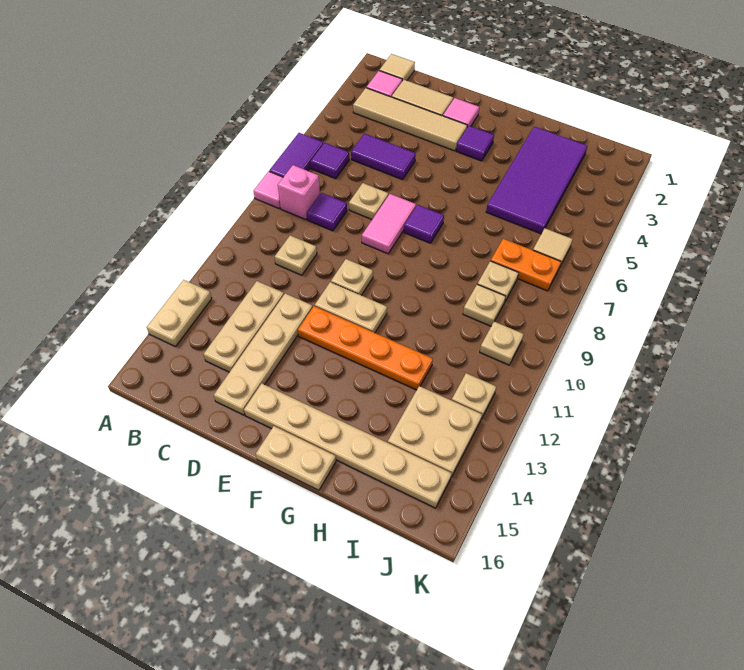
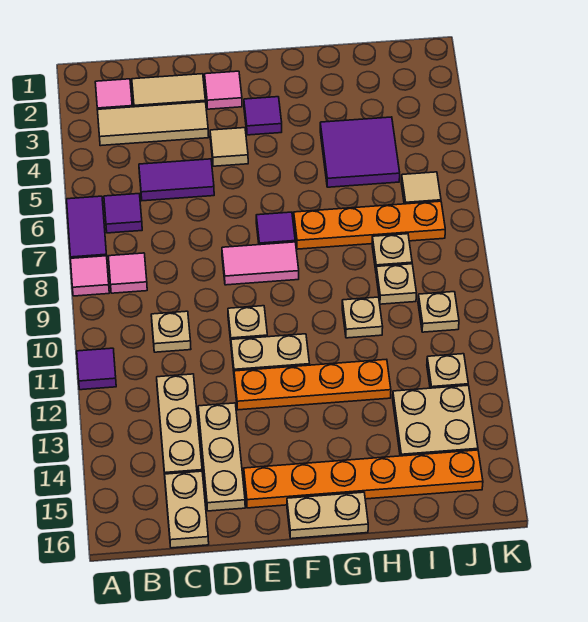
tan 1x2 plate [147,280,212,347] -> tan 1x2 plate moved to [165,471,209,548]
tan 1x1 tile [379,54,415,81] -> tan 1x1 tile moved to [210,128,248,166]
tan 1x4 tile [353,88,467,151] -> tan 1x3 tile [97,102,209,146]
pink 1x1 brick [278,165,320,220] -> pink 1x1 tile [108,253,147,293]
purple 1x1 tile [307,193,347,231] -> purple 1x1 tile moved to [77,348,116,390]
tan 1x1 plate [349,183,388,219] -> tan 1x1 plate moved to [342,297,383,338]
tan 1x4 plate [214,293,313,415] -> tan 1x3 plate [198,403,245,511]
pink 1x2 tile [362,194,416,254] -> pink 1x2 tile turned to [222,242,299,285]
tan 1x6 plate [244,383,452,508] -> orange 1x6 plate [244,450,483,508]
purple 2x4 tile [486,127,587,234] -> purple 2x2 tile [320,117,400,187]
orange 1x2 plate [491,239,561,291] -> orange 1x4 plate [294,201,445,249]

